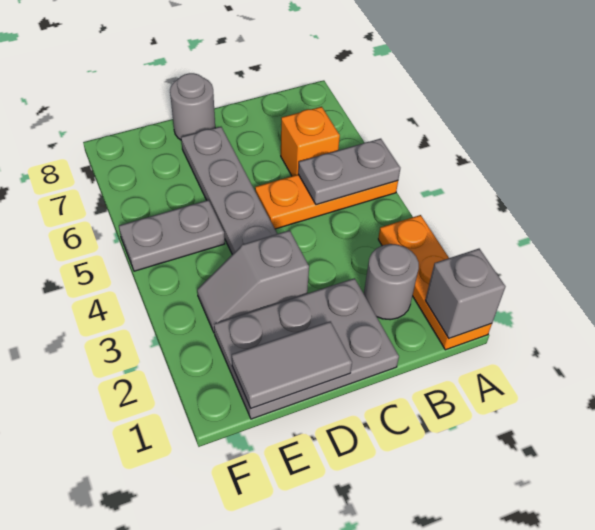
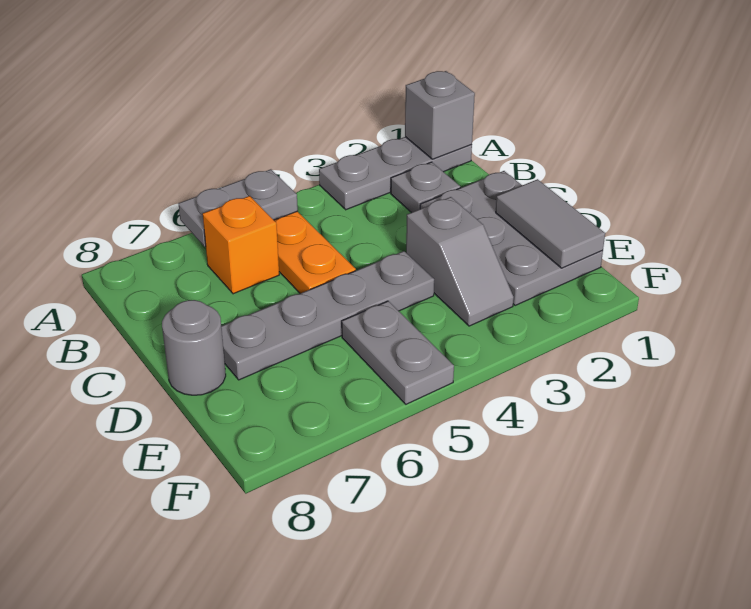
orange 1x3 plate [378,215,492,350] -> grey 1x3 plate [319,137,472,210]
grey 1x2 plate [298,139,400,205] -> grey 1x2 plate turned to [179,169,298,247]
grey 1x1 round brick [364,244,419,320] -> grey 1x1 plate [391,162,460,213]

